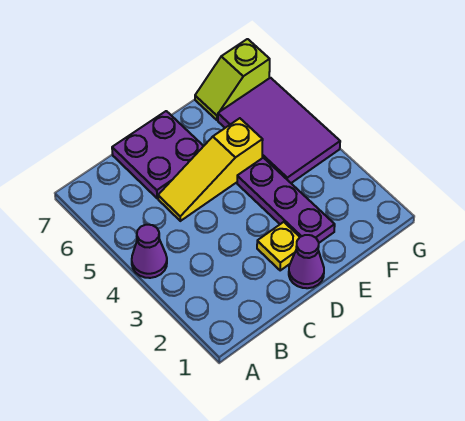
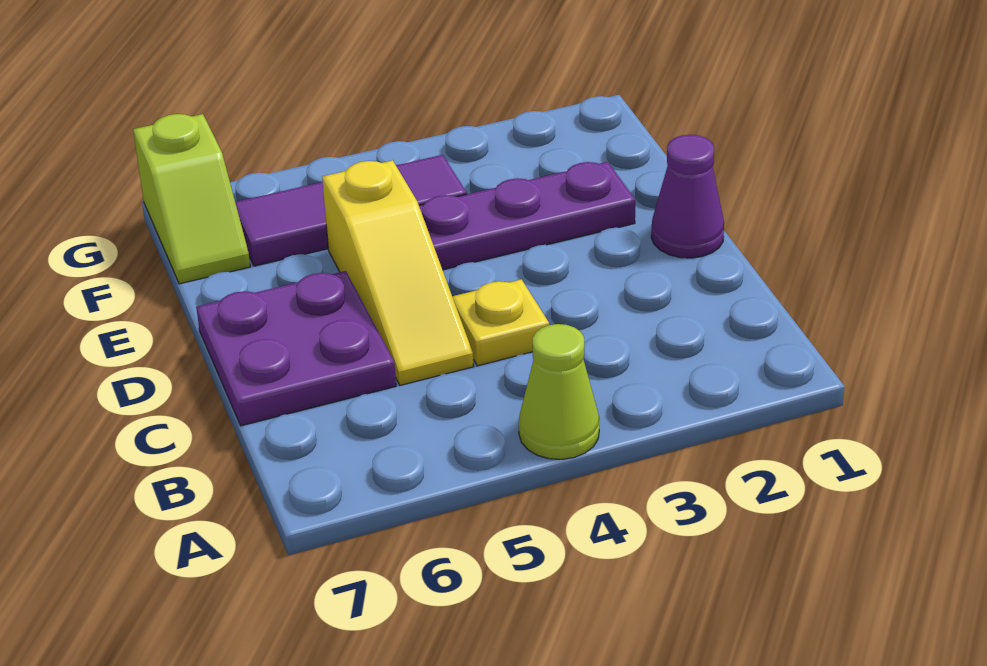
purple 1x1 cone [132,225,167,278] -> lime 1x1 cone [519,324,599,459]
yellow 1x1 plate [257,222,300,270] -> yellow 1x1 plate moved to [452,279,549,366]
purple 2x3 tile [218,78,340,183] -> purple 1x3 tile [235,155,467,266]

